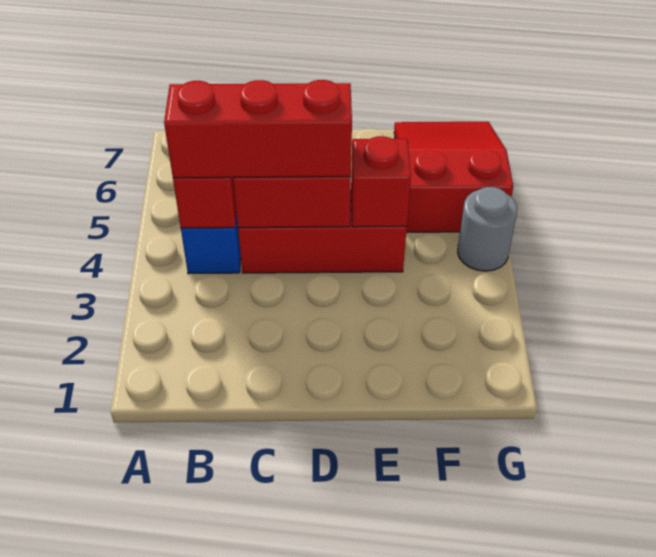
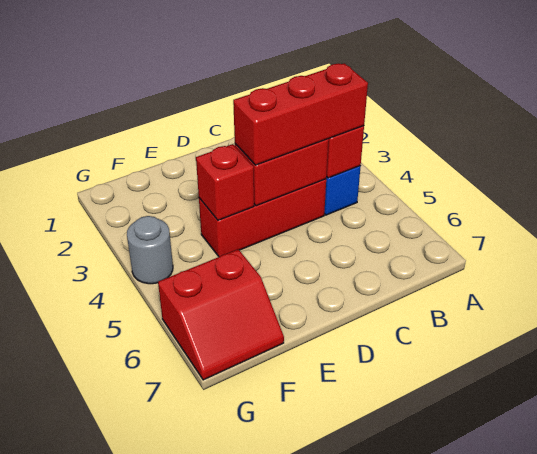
red 2x3 slope [394,122,513,232] -> red 2x2 slope [158,249,284,380]

